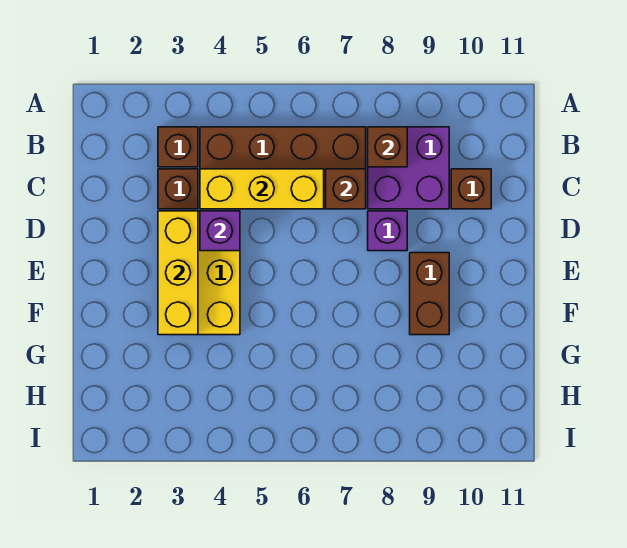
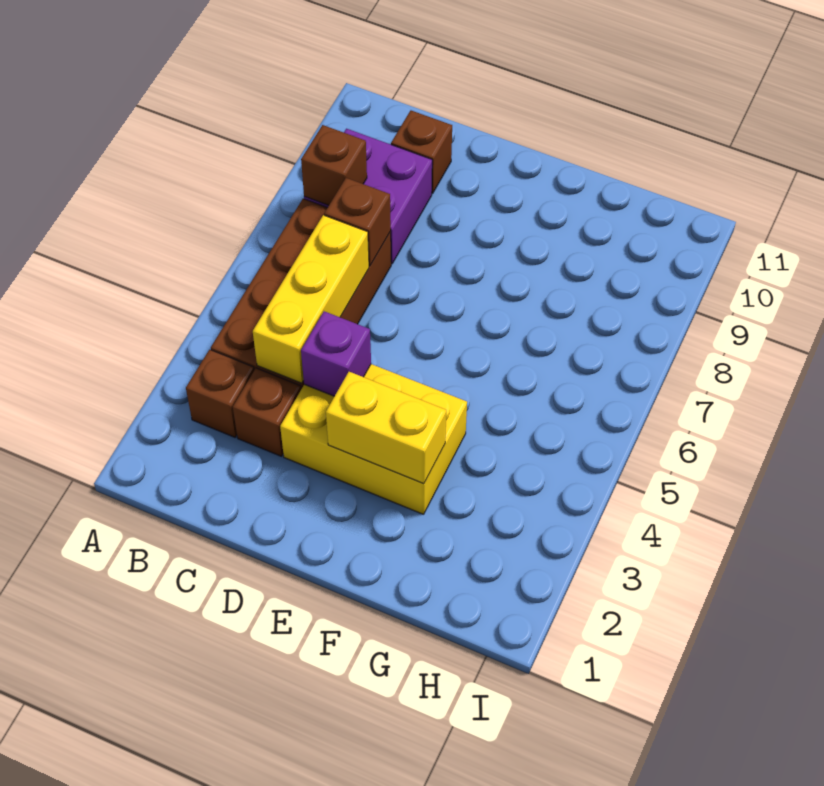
yellow 1x3 brick [158,211,198,335] -> yellow 1x2 brick [326,372,446,484]
purple 1x1 brick [368,211,407,251] -> none
brown 1x2 brick [410,253,449,335] -> none

